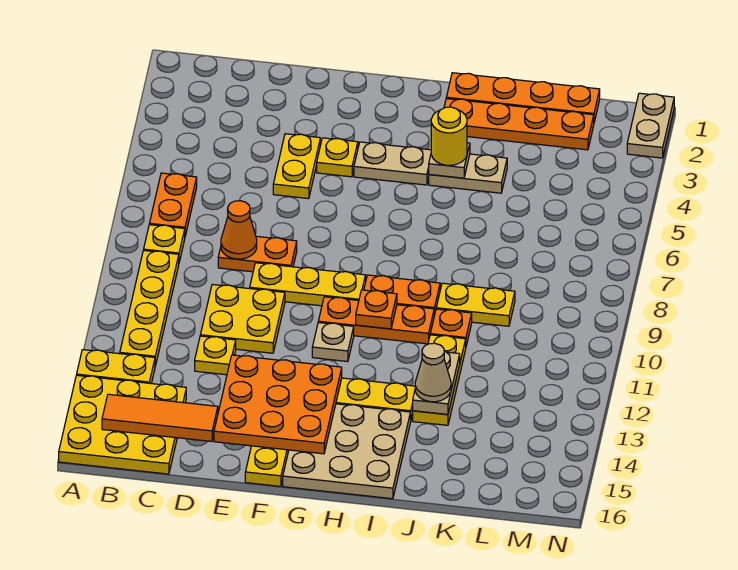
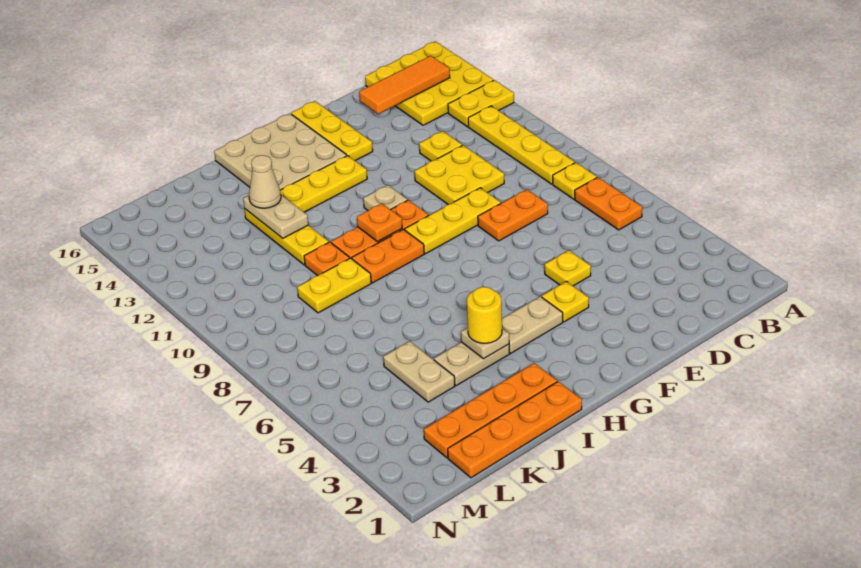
orange 1x1 cone [221,200,257,259] -> none
yellow 1x2 plate [273,134,320,199] -> yellow 1x1 plate [545,250,591,286]
orange 3x3 plate [214,355,342,454] -> none
tan 1x2 plate [627,93,674,158] -> tan 1x2 plate moved to [383,341,455,402]

